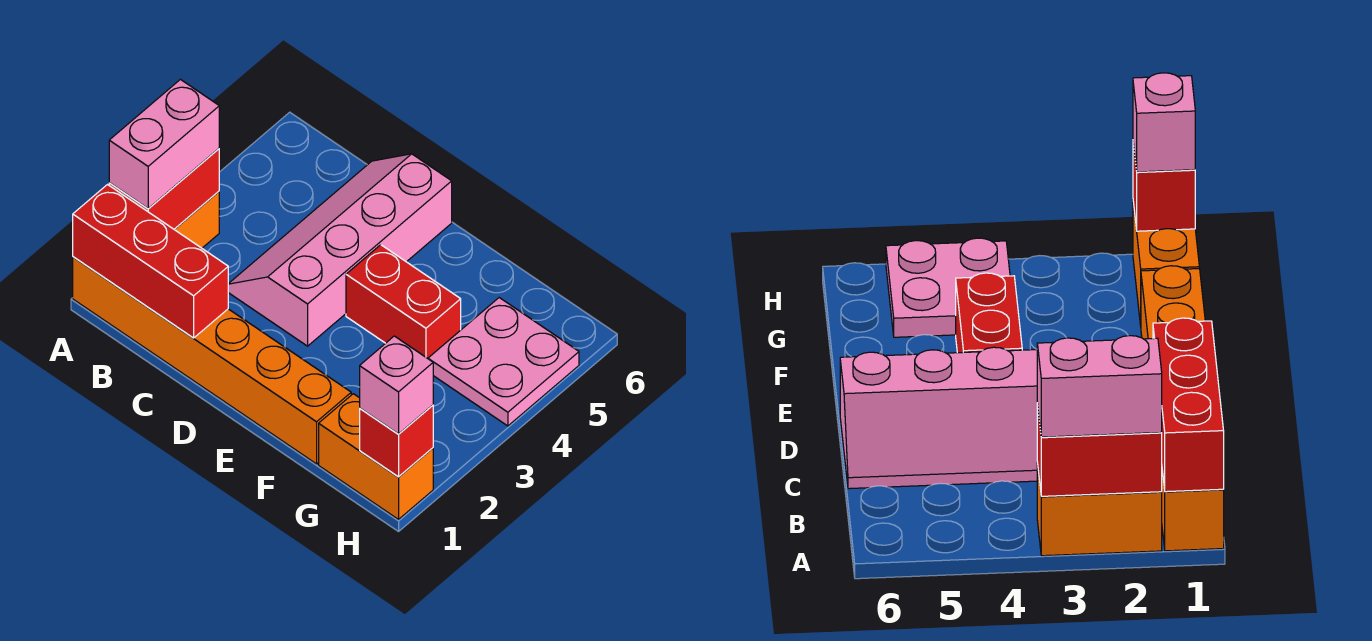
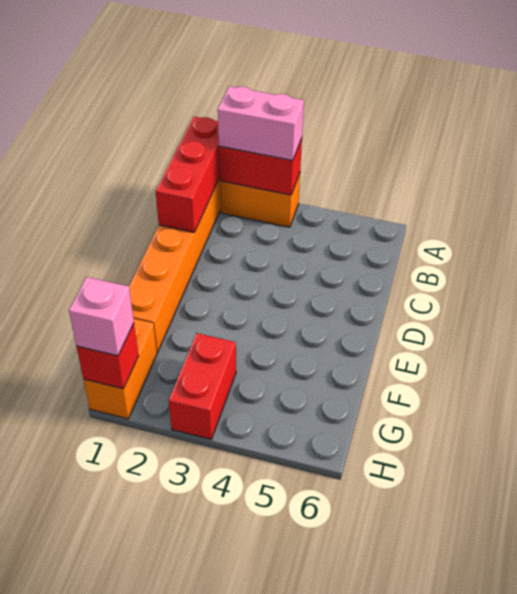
pink 2x4 slope [228,154,452,346] -> none
red 1x2 brick [346,245,461,358] -> red 1x2 brick moved to [169,333,236,439]
pink 2x2 plate [428,298,579,426] -> none

